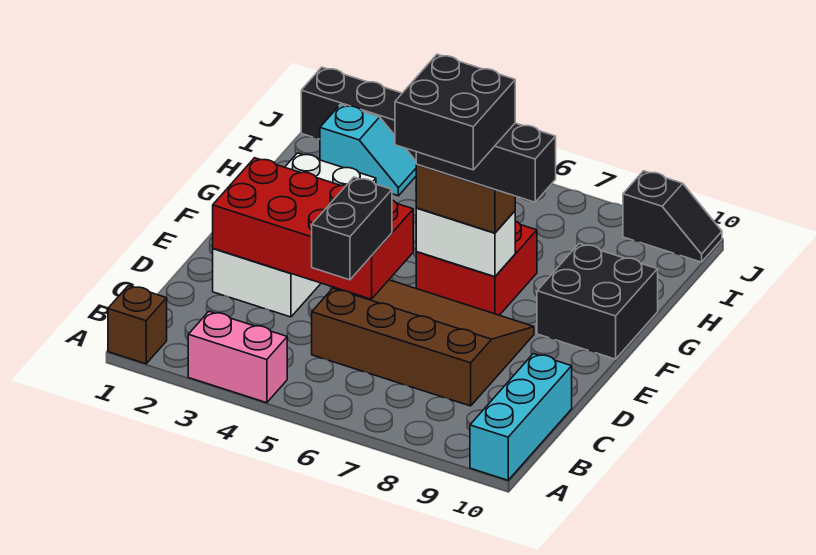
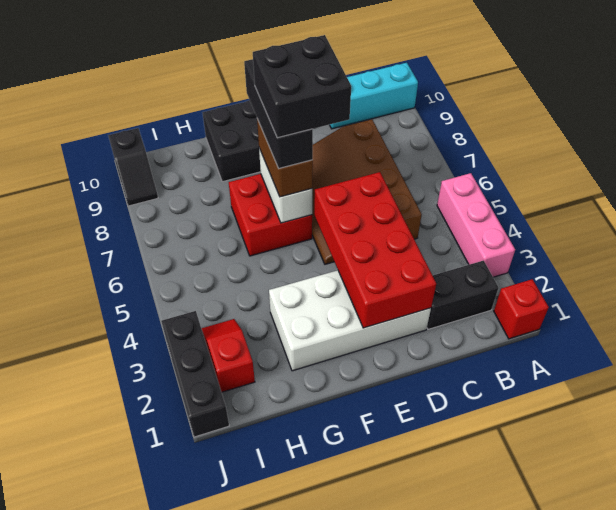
brown 1x1 brick [108,286,167,364] -> red 1x1 brick [494,279,549,339]
pink 1x2 brick [188,311,287,403] -> pink 1x3 brick [437,173,515,277]
black 1x2 brick [312,177,392,280] -> black 1x2 brick moved to [427,261,498,329]
cyan 1x2 slope [320,104,417,196] -> red 1x2 slope [202,319,255,392]
black 1x2 slope [623,171,722,262] -> black 1x2 slope turned to [108,128,158,206]

